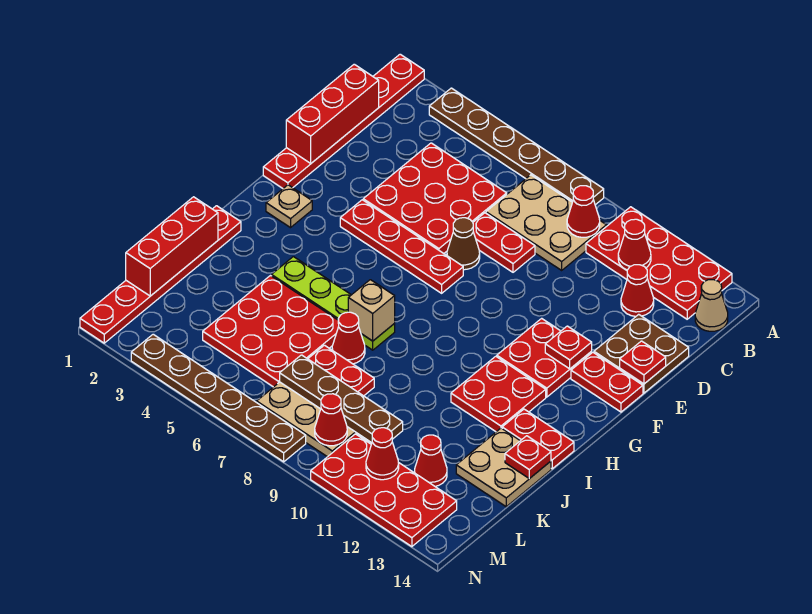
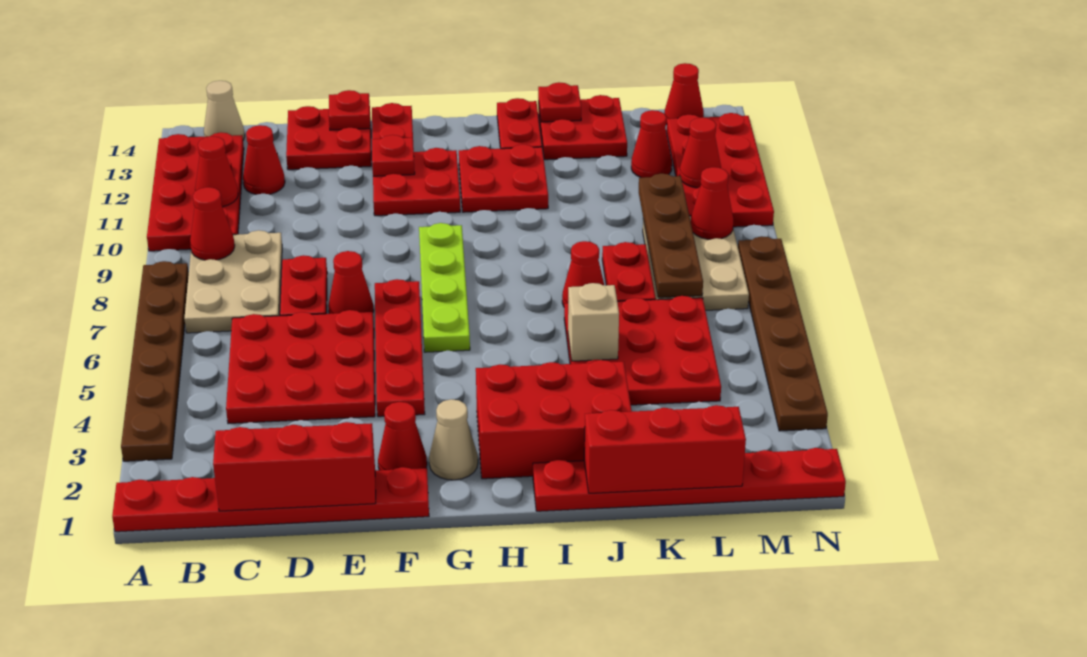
brown 2x2 plate [594,314,689,393] -> red 2x2 plate [286,106,371,170]
brown 1x1 cone [447,218,480,270] -> red 1x1 cone [328,251,374,314]
none -> red 1x1 cone [378,402,427,470]
tan 1x1 plate [266,185,312,228] -> tan 1x1 cone [429,399,478,480]
none -> red 2x3 brick [476,360,632,479]
lime 1x4 plate [272,257,395,350] -> lime 1x4 plate moved to [419,223,470,352]
tan 1x1 brick [348,280,395,341] -> tan 1x1 brick moved to [568,283,619,361]
tan 2x2 plate [456,428,551,507] -> red 2x2 plate [538,95,627,160]
none -> red 1x1 cone [664,63,704,124]

